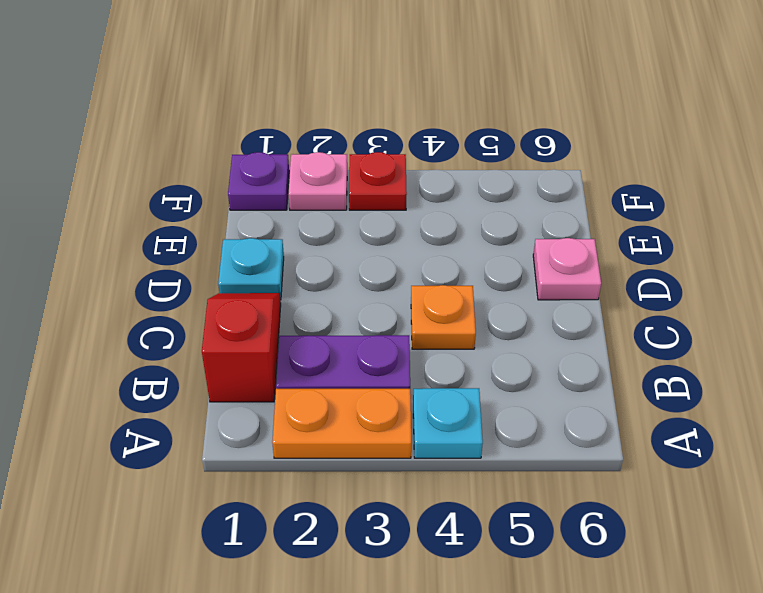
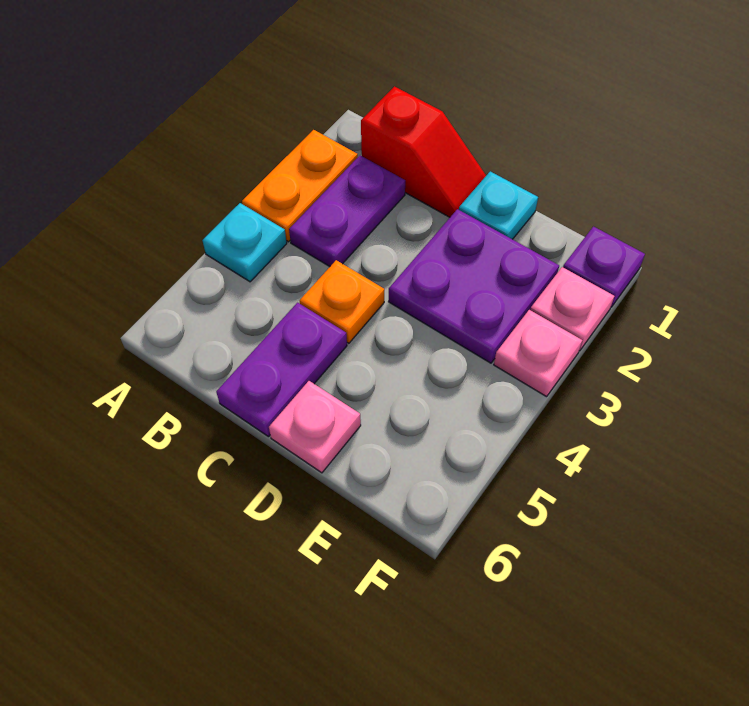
none -> purple 1x2 plate [216,303,347,437]
none -> purple 2x2 plate [389,209,559,363]
red 1x1 plate [349,152,407,210] -> pink 1x1 plate [494,310,582,397]

